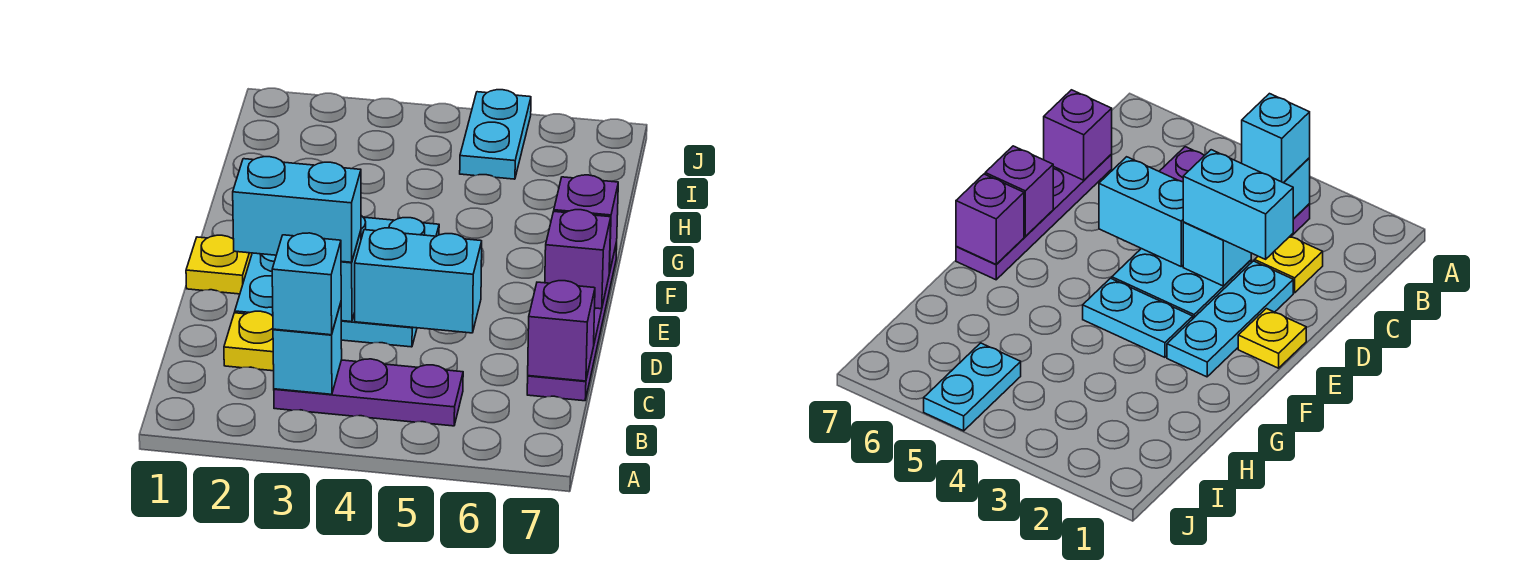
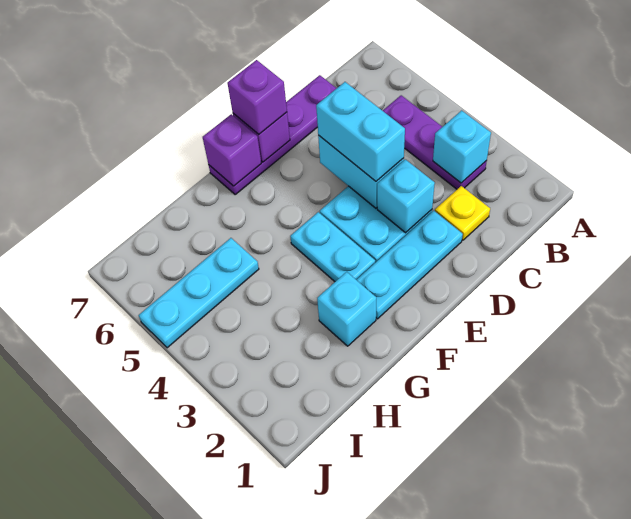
cyan 1x1 brick [272,233,341,335] -> cyan 1x1 brick moved to [317,272,376,346]
purple 1x1 brick [528,281,595,381] -> purple 1x1 brick moved to [227,60,287,134]
cyan 1x2 brick [233,157,361,262] -> cyan 1x2 brick moved to [316,82,405,181]
yellow 1x1 plate [186,235,252,294] -> none
cyan 1x2 plate [460,90,531,179] -> cyan 1x3 plate [139,238,259,348]

